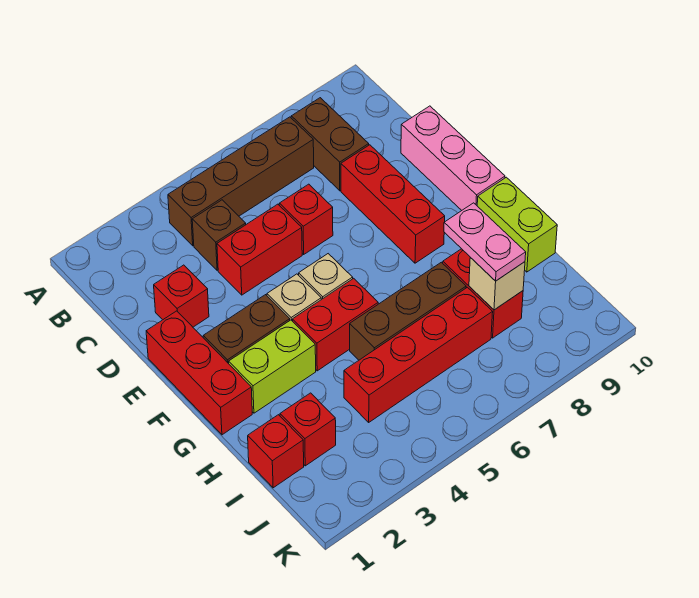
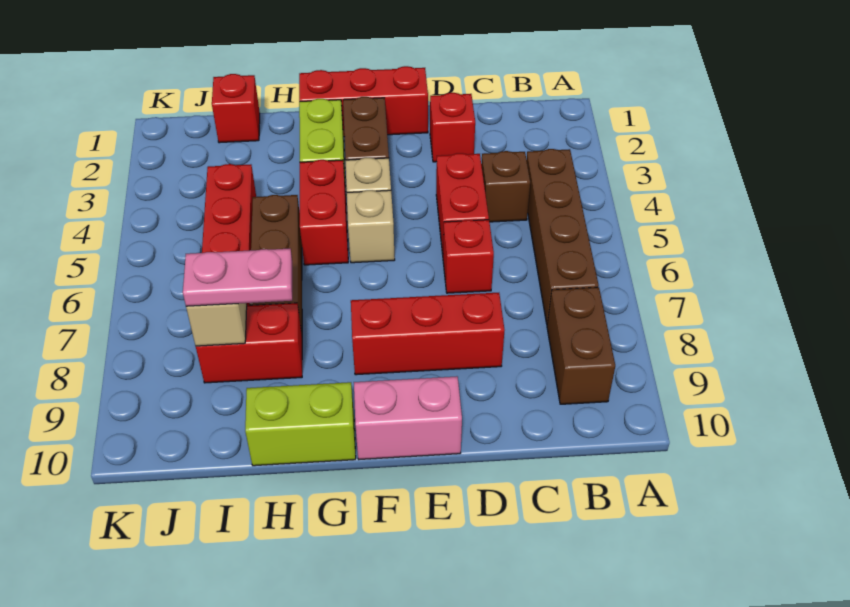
brown 1x2 brick [291,98,369,191] -> brown 1x2 brick turned to [547,287,615,404]
pink 1x3 brick [401,106,505,210] -> pink 1x2 brick [354,376,462,460]
red 1x1 brick [280,393,336,466] -> none

